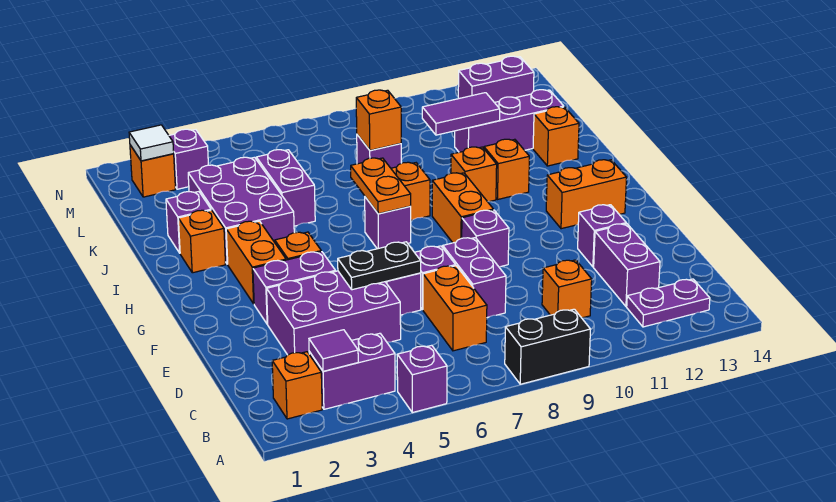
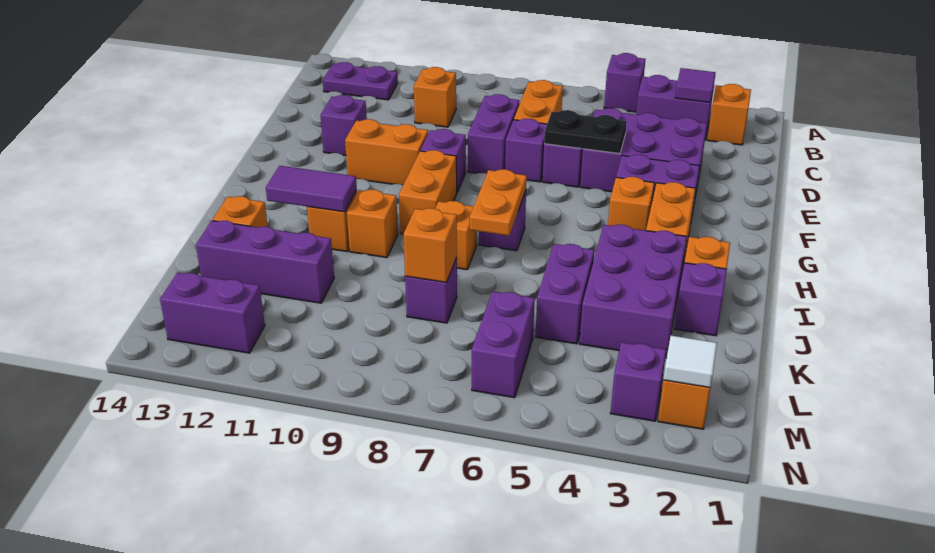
black 1x2 brick [505,309,591,384] -> none
purple 1x2 brick [594,224,660,307] -> purple 1x2 brick moved to [472,291,535,398]
orange 1x2 brick [546,160,627,229] -> orange 1x2 brick moved to [345,119,428,185]
purple 1x2 tile [422,93,500,135] -> purple 1x2 tile moved to [266,166,357,212]

